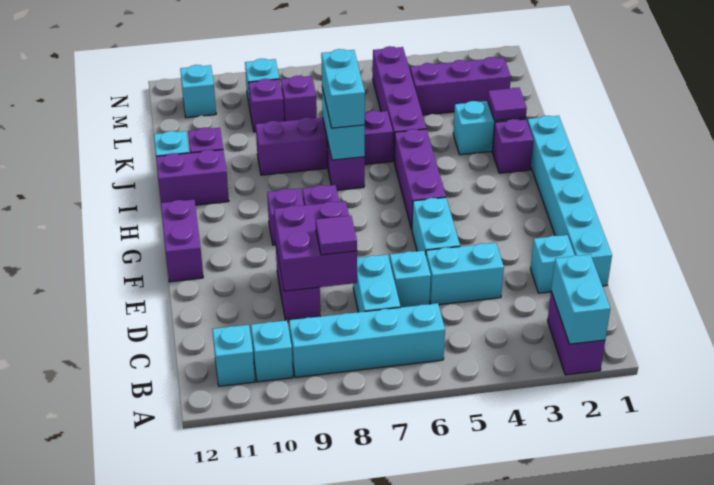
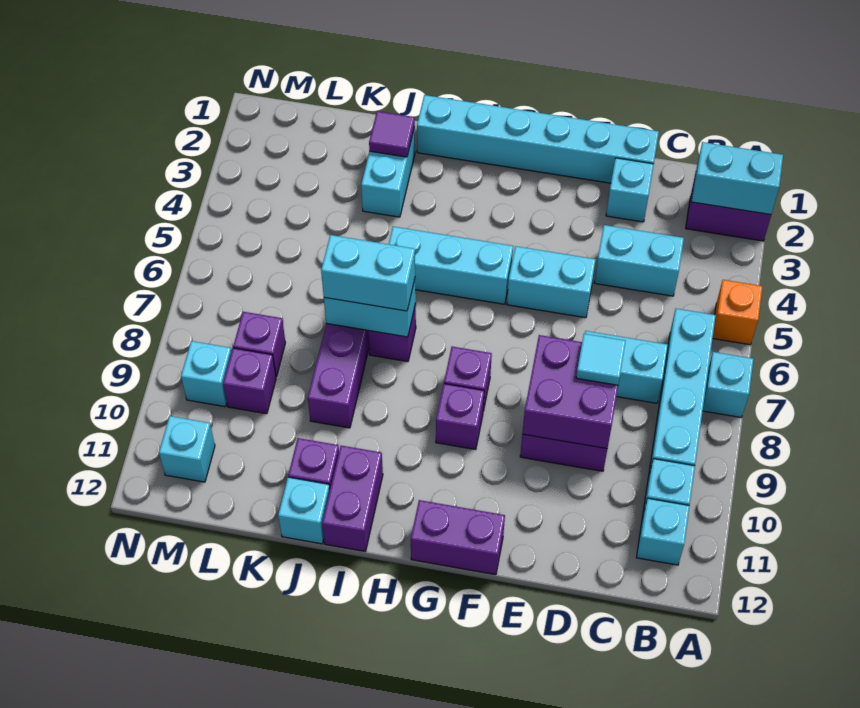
none -> orange 1x1 brick [713,280,763,345]
cyan 1x2 brick [426,243,504,305] -> cyan 1x2 brick turned to [594,225,684,296]
cyan 1x1 brick [390,251,431,307] -> cyan 1x1 brick moved to [703,352,753,418]
purple 1x1 tile [316,216,357,255] -> cyan 1x1 tile [576,334,626,385]
purple 1x3 brick [394,129,446,229] -> cyan 1x3 brick [389,227,513,304]
purple 1x1 brick [492,119,533,173] -> none
purple 1x4 brick [373,46,426,160] -> none
purple 1x3 brick [410,57,511,115] -> none

